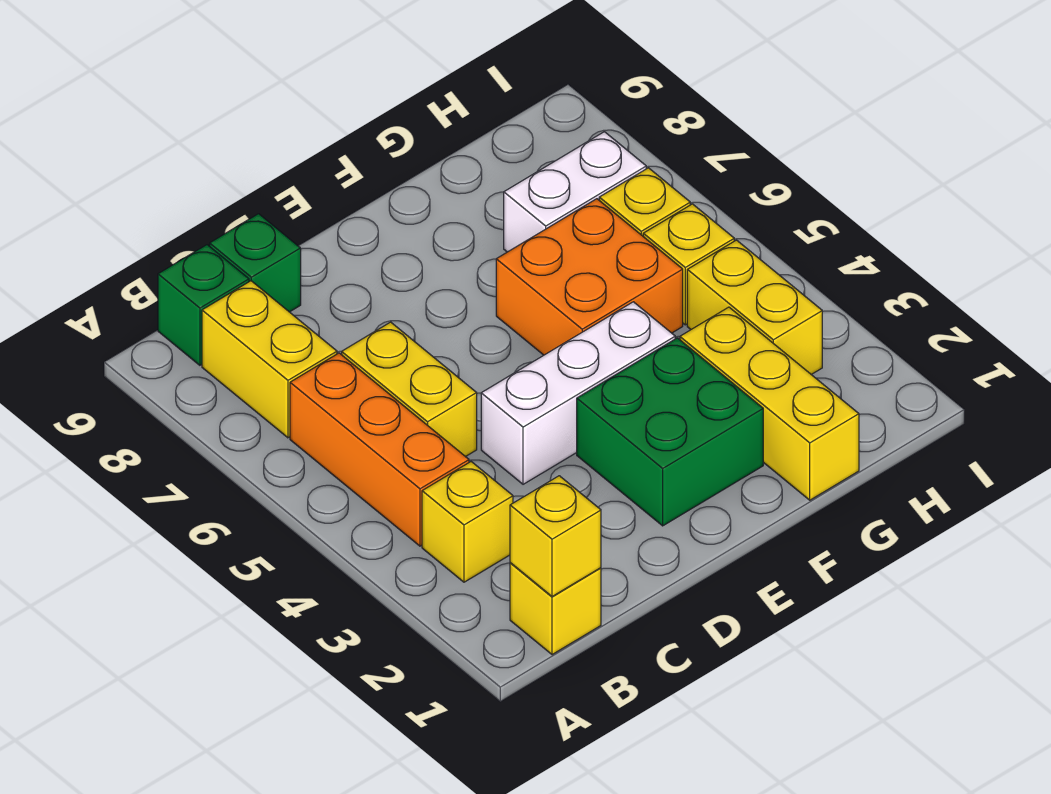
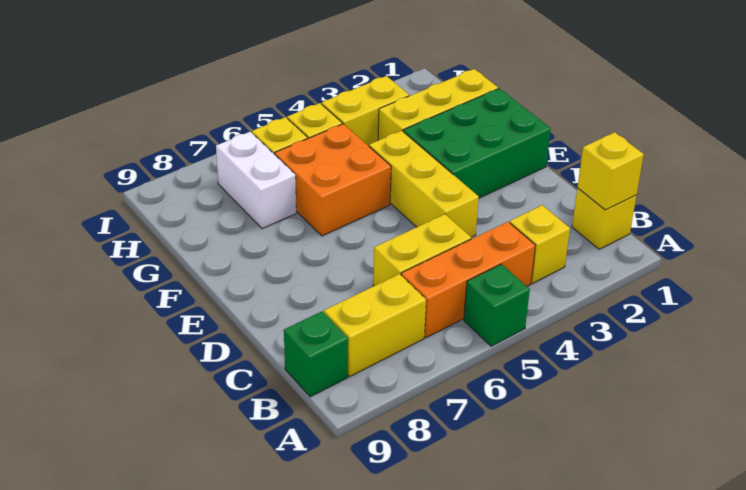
green 1x1 brick [210,214,301,312] -> green 1x1 brick moved to [464,264,530,346]
white 1x3 brick [481,302,675,484] -> yellow 1x3 brick [369,131,479,237]
green 2x2 brick [577,338,763,526] -> green 2x3 brick [403,88,551,198]

